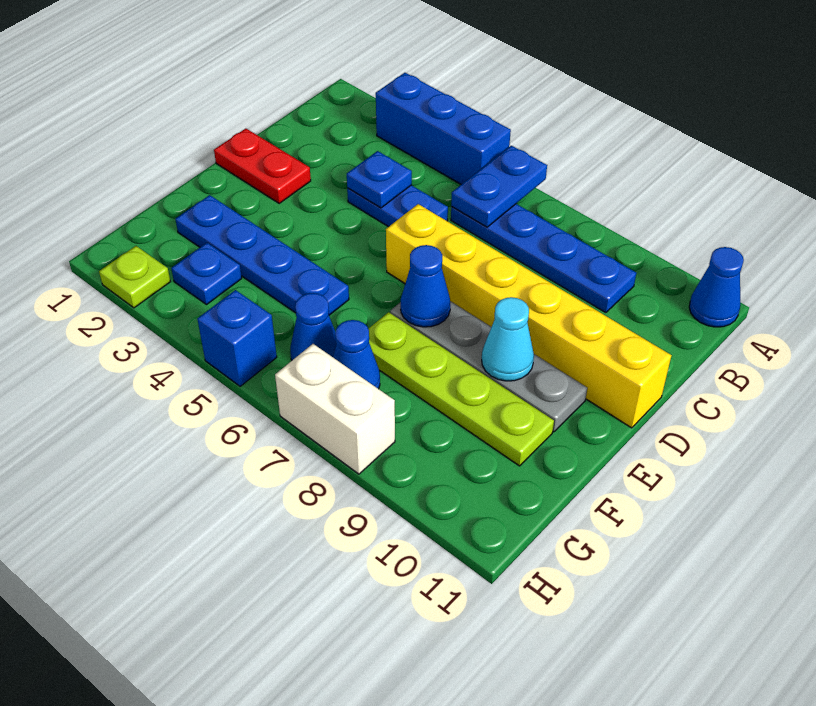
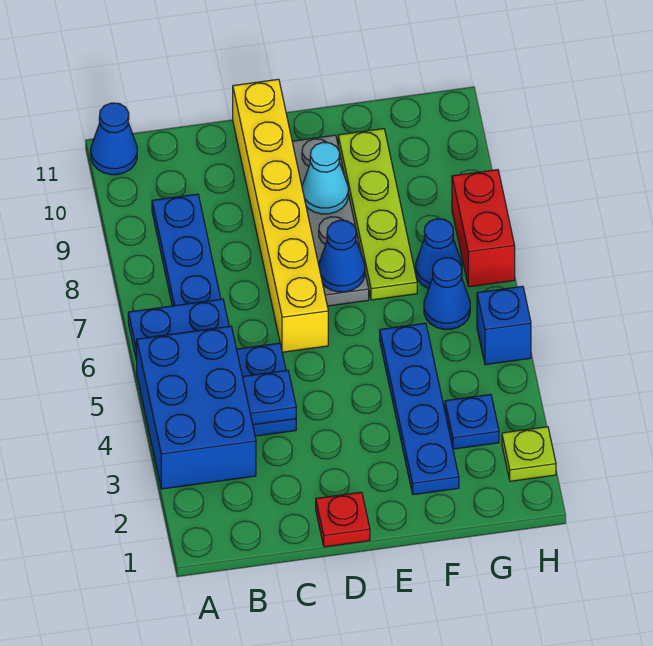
blue 1x3 brick [376,73,511,185] -> blue 2x3 brick [137,326,256,489]
red 1x2 plate [214,129,311,203] -> red 1x1 plate [316,492,370,547]
white 1x2 brick [275,344,395,474] -> red 1x2 brick [452,170,515,287]

